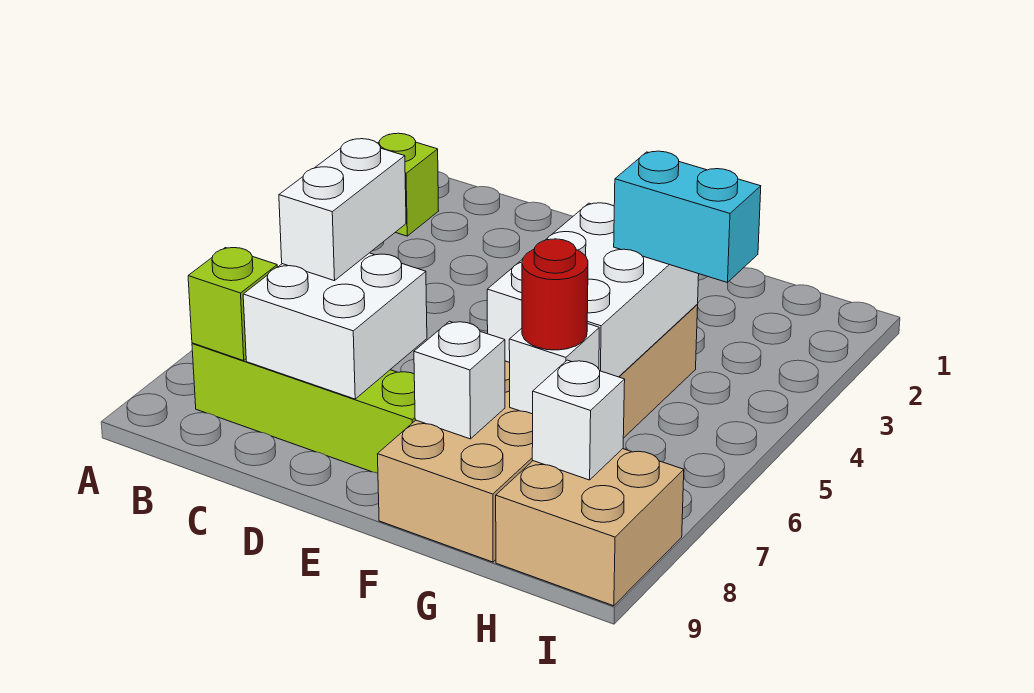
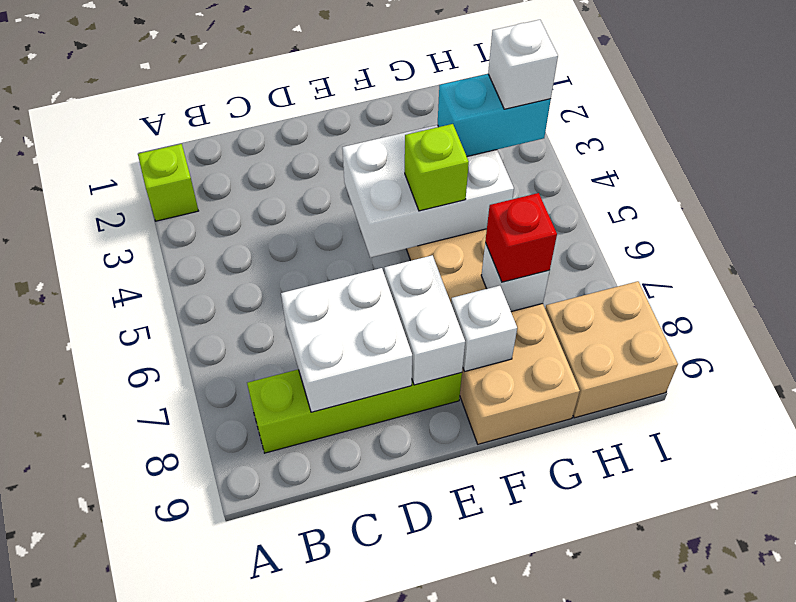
lime 1x1 brick [188,248,277,361] -> lime 1x1 brick moved to [405,124,469,211]
white 1x2 brick [279,139,406,281] -> white 1x2 brick moved to [384,255,465,385]
white 2x3 brick [487,203,699,377] -> white 2x3 brick turned to [342,125,514,258]
red 1x1 round brick [522,239,588,350] -> red 1x1 brick [485,193,557,282]
white 1x1 brick [532,360,625,480] -> white 1x1 brick moved to [488,20,558,109]

